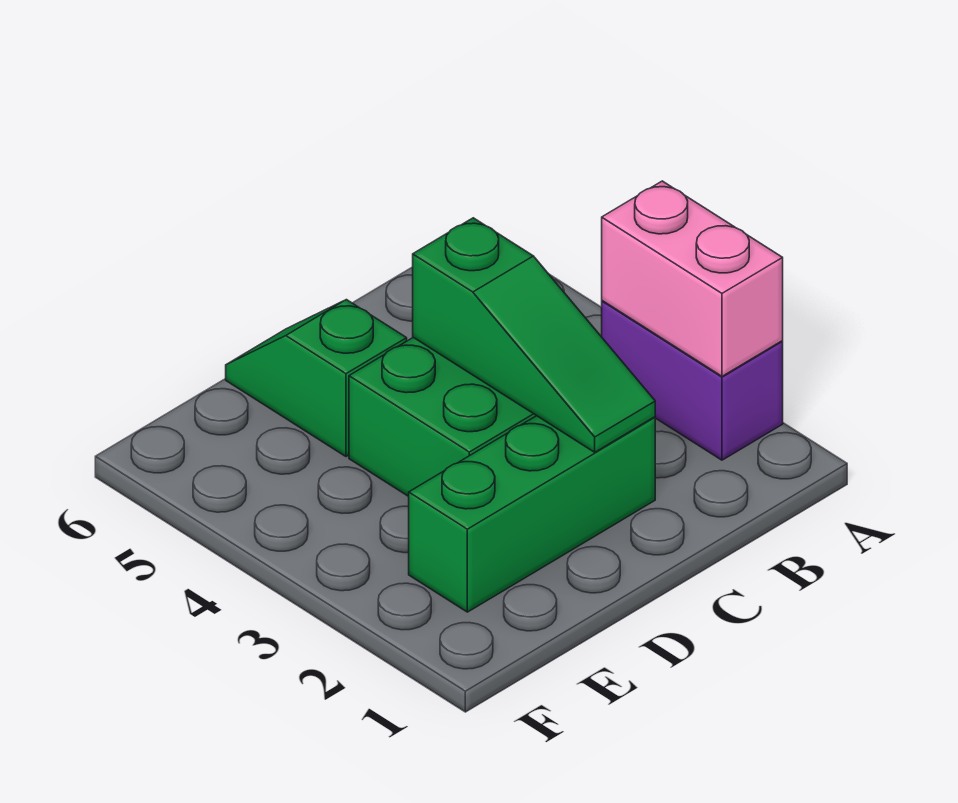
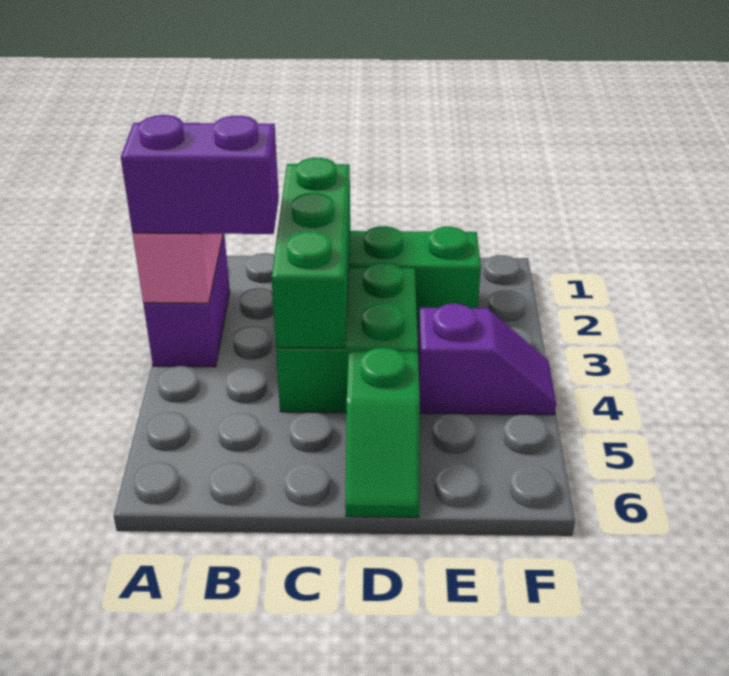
none -> purple 1x2 brick [121,115,279,234]
green 1x3 slope [413,218,655,452] -> green 1x3 brick [271,158,350,348]
none -> purple 1x2 slope [418,304,556,415]

